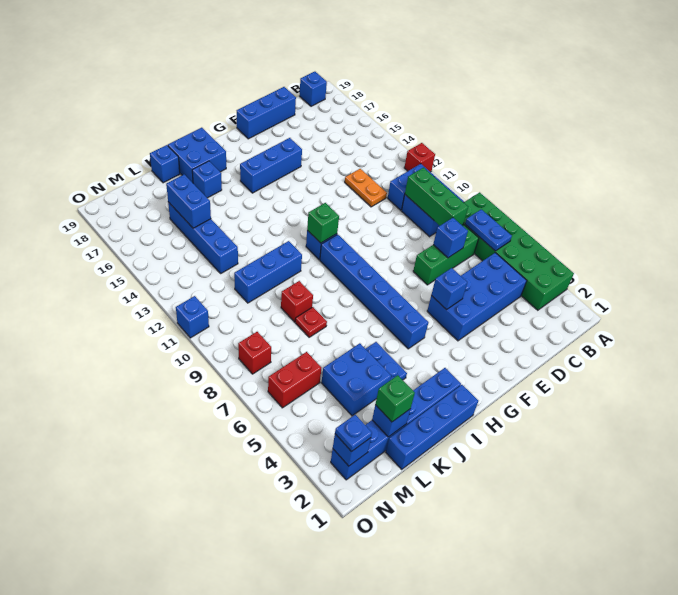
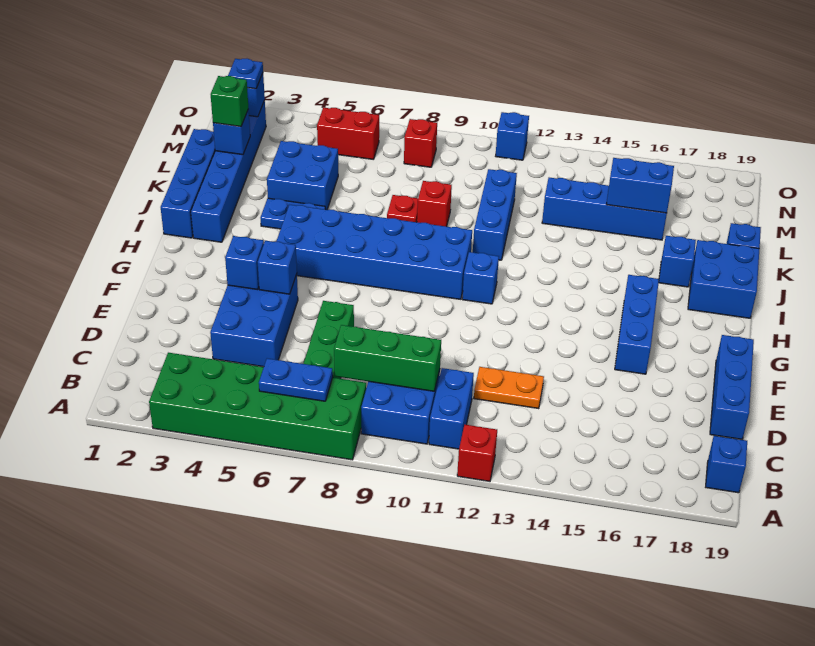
blue 2x4 brick [427,253,527,341] -> blue 2x3 brick [210,274,298,367]
blue 1x1 brick [433,218,468,258] -> blue 1x1 brick moved to [225,236,264,290]
blue 1x6 brick [320,234,428,349] -> blue 2x6 brick [276,205,472,299]
green 1x1 brick [307,203,339,243] -> none
red 1x2 brick [268,352,321,408] -> red 1x2 brick turned to [317,108,379,159]

